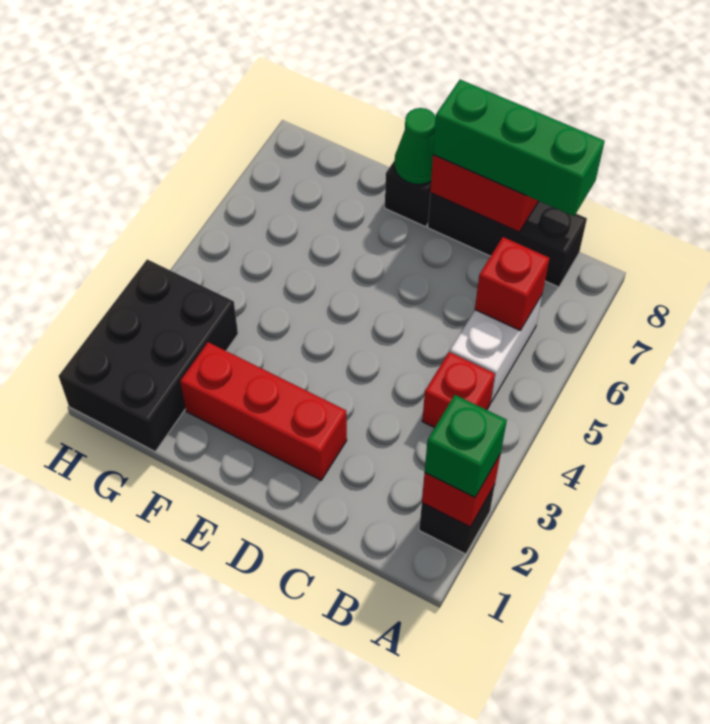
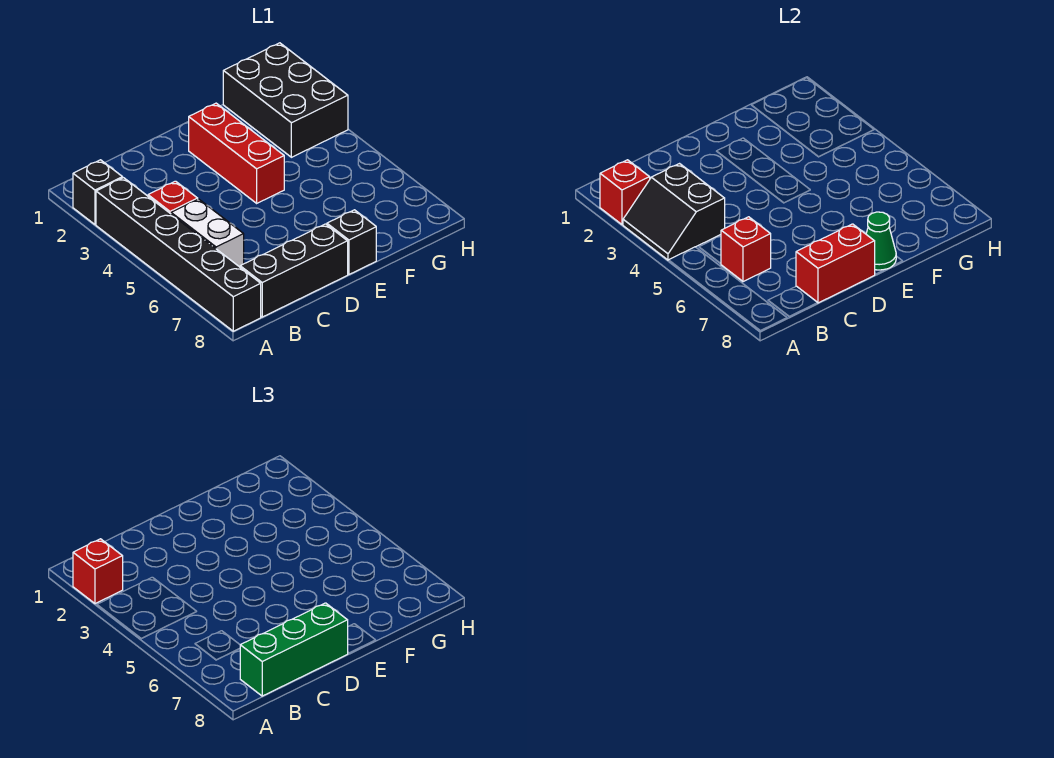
green 1x1 brick [425,395,507,497] -> red 1x1 brick [73,539,123,604]
none -> black 1x6 brick [96,178,261,331]
none -> black 2x2 slope [623,164,725,260]
red 1x3 brick [180,342,347,480] -> red 1x3 brick turned to [189,103,284,203]

